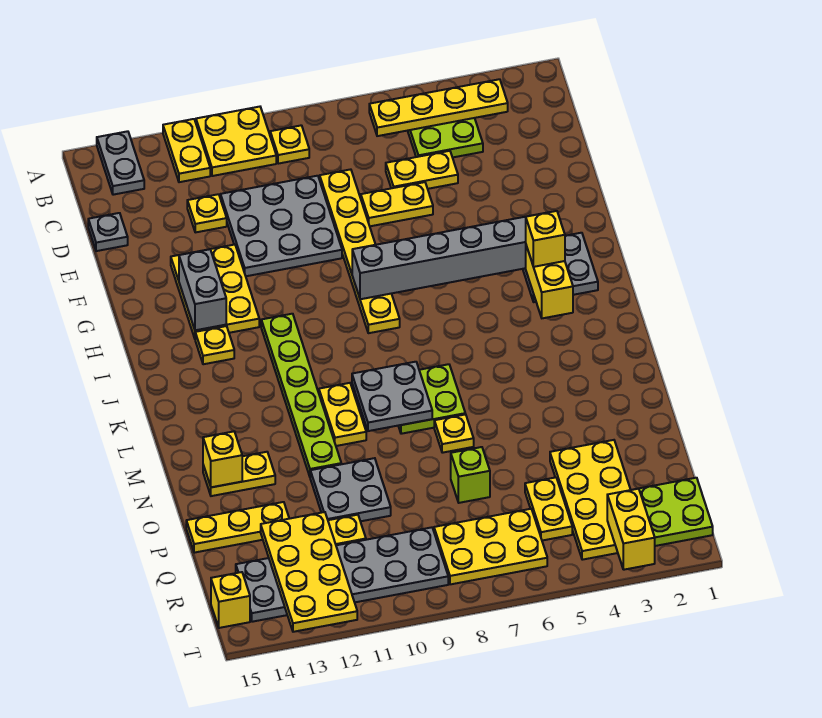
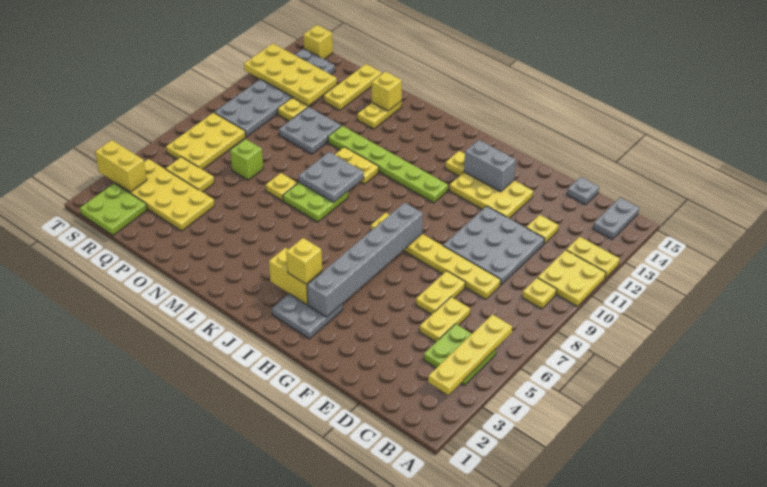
grey 1x2 plate [97,131,144,195] -> grey 1x2 plate turned to [593,198,639,239]

